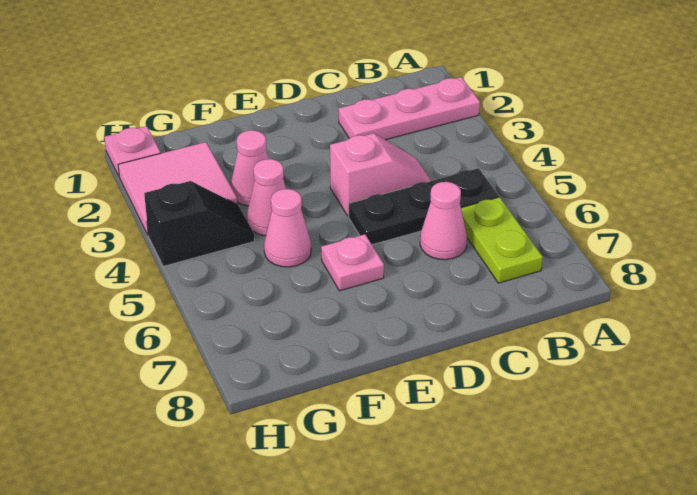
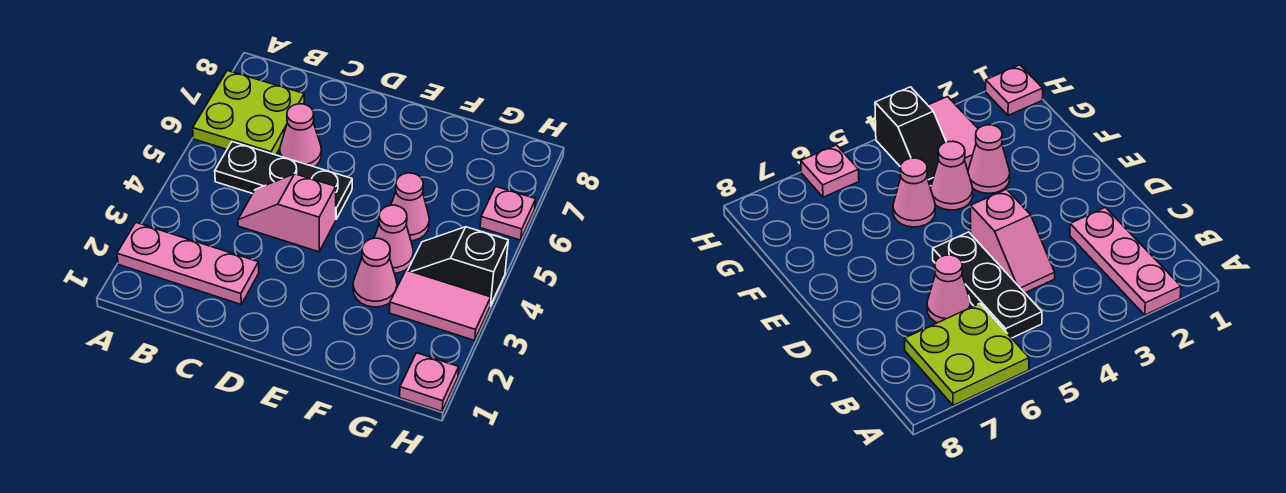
lime 1x2 plate [461,197,543,283] -> lime 2x2 plate [193,71,304,155]
pink 1x1 plate [321,234,384,291] -> pink 1x1 plate moved to [480,187,536,240]
pink 2x2 tile [118,142,237,234] -> pink 1x2 tile [390,270,491,340]

